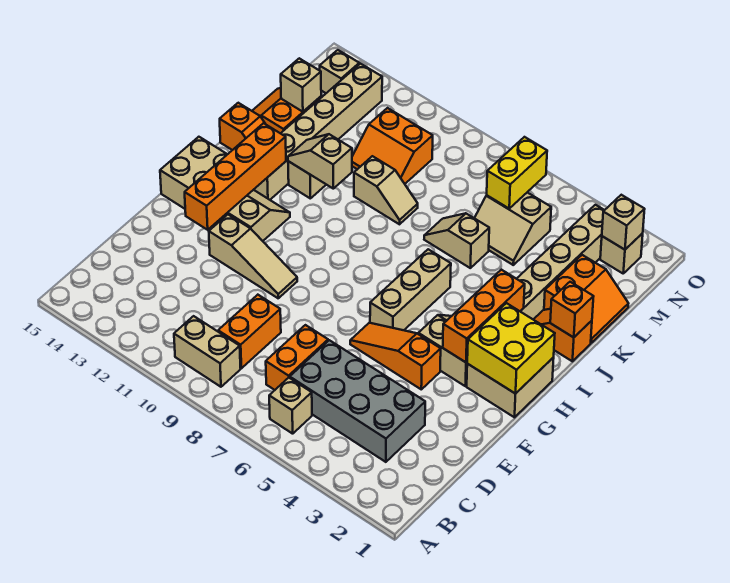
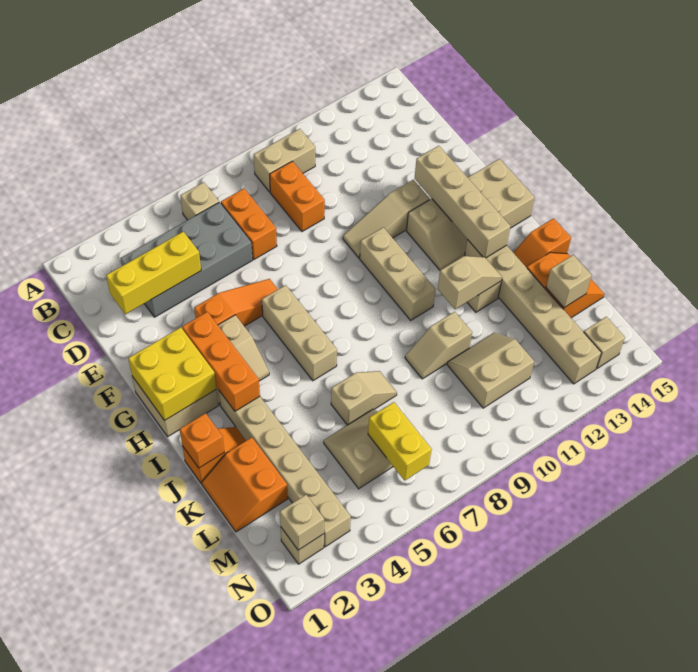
none -> yellow 1x3 brick [106,232,201,314]
orange 1x4 brick [185,123,286,230] -> tan 1x4 brick [415,146,511,258]
none -> tan 1x3 brick [360,227,436,320]
orange 2x2 slope [352,108,433,184] -> tan 2x2 slope [447,333,534,408]

